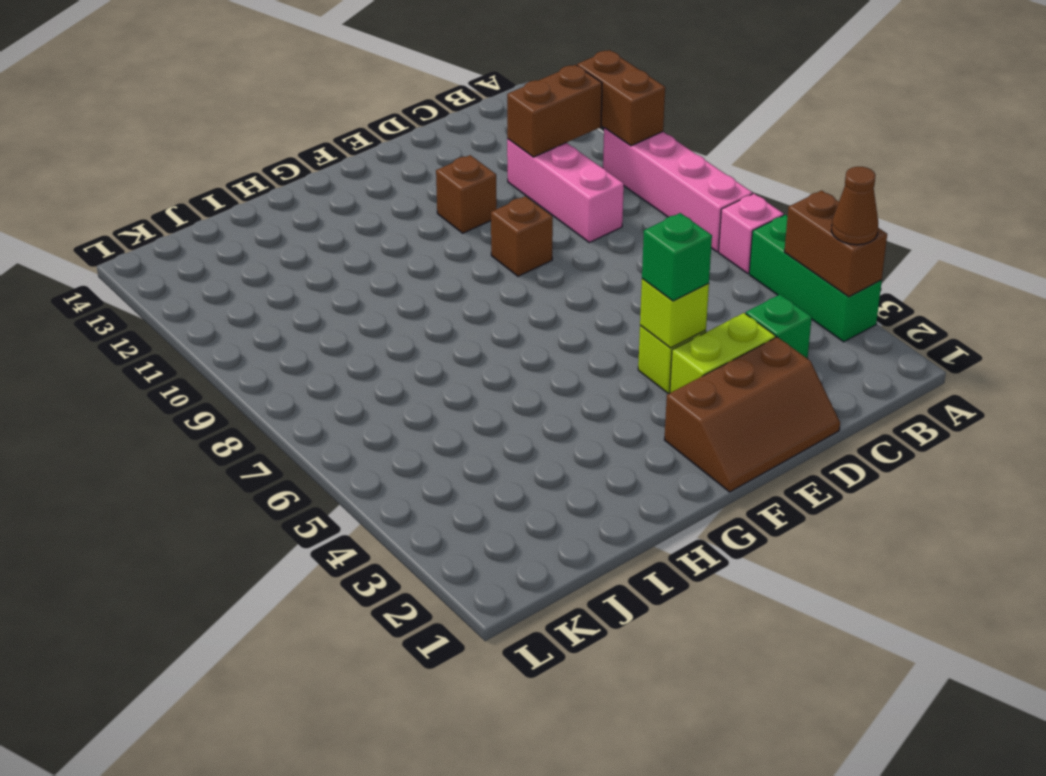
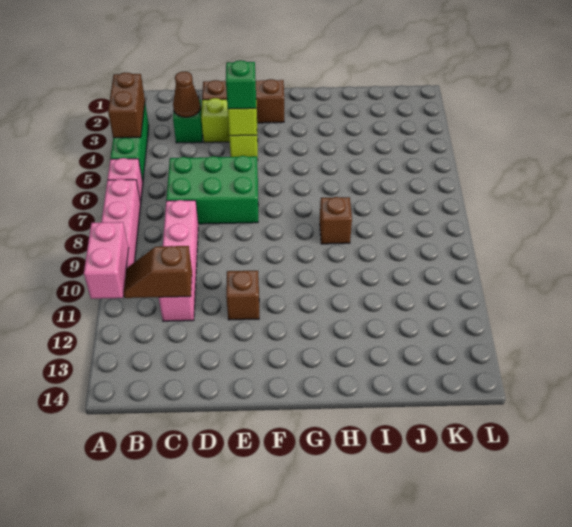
brown 1x1 cone [831,167,878,245] -> brown 1x1 cone moved to [173,72,200,117]
brown 1x2 brick [577,50,665,146] -> pink 1x2 brick [84,222,129,299]
brown 1x2 brick [507,65,602,157] -> brown 1x2 slope [124,246,192,298]
none -> green 2x3 brick [166,156,258,224]
pink 1x3 brick [507,139,624,242] -> pink 1x4 brick [159,200,198,321]
brown 1x1 brick [491,196,553,276] -> brown 1x1 brick moved to [320,197,352,244]

